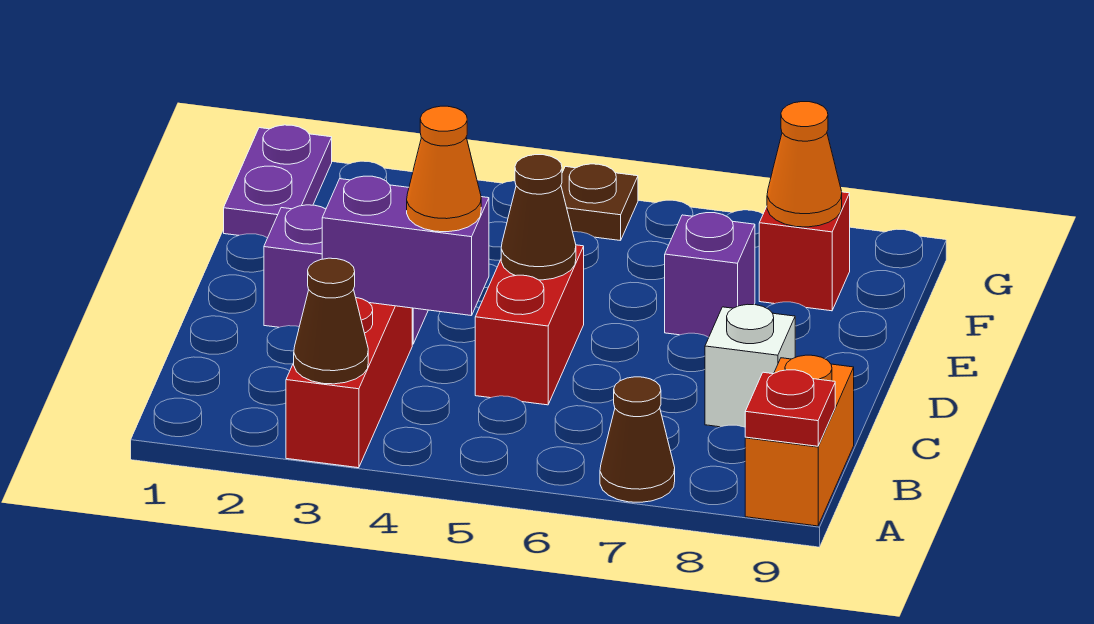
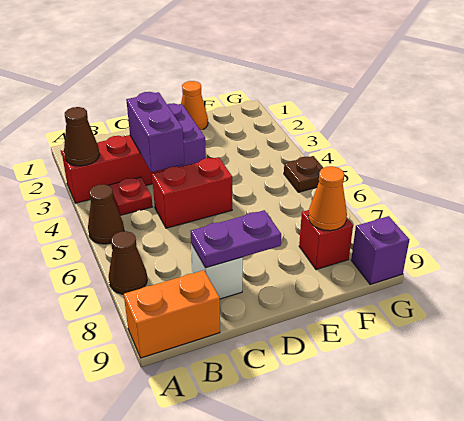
red 1x1 plate [745,370,835,446] -> red 1x1 plate moved to [109,177,153,215]
orange 1x1 cone [407,106,481,232] -> orange 1x1 cone moved to [181,81,208,130]
brown 1x1 cone [501,155,576,280] -> brown 1x1 cone moved to [88,184,124,244]
purple 1x1 brick [665,213,755,337] -> purple 1x1 brick moved to [351,216,409,285]
purple 1x2 plate [224,125,332,238] -> purple 1x2 plate moved to [191,210,281,268]

